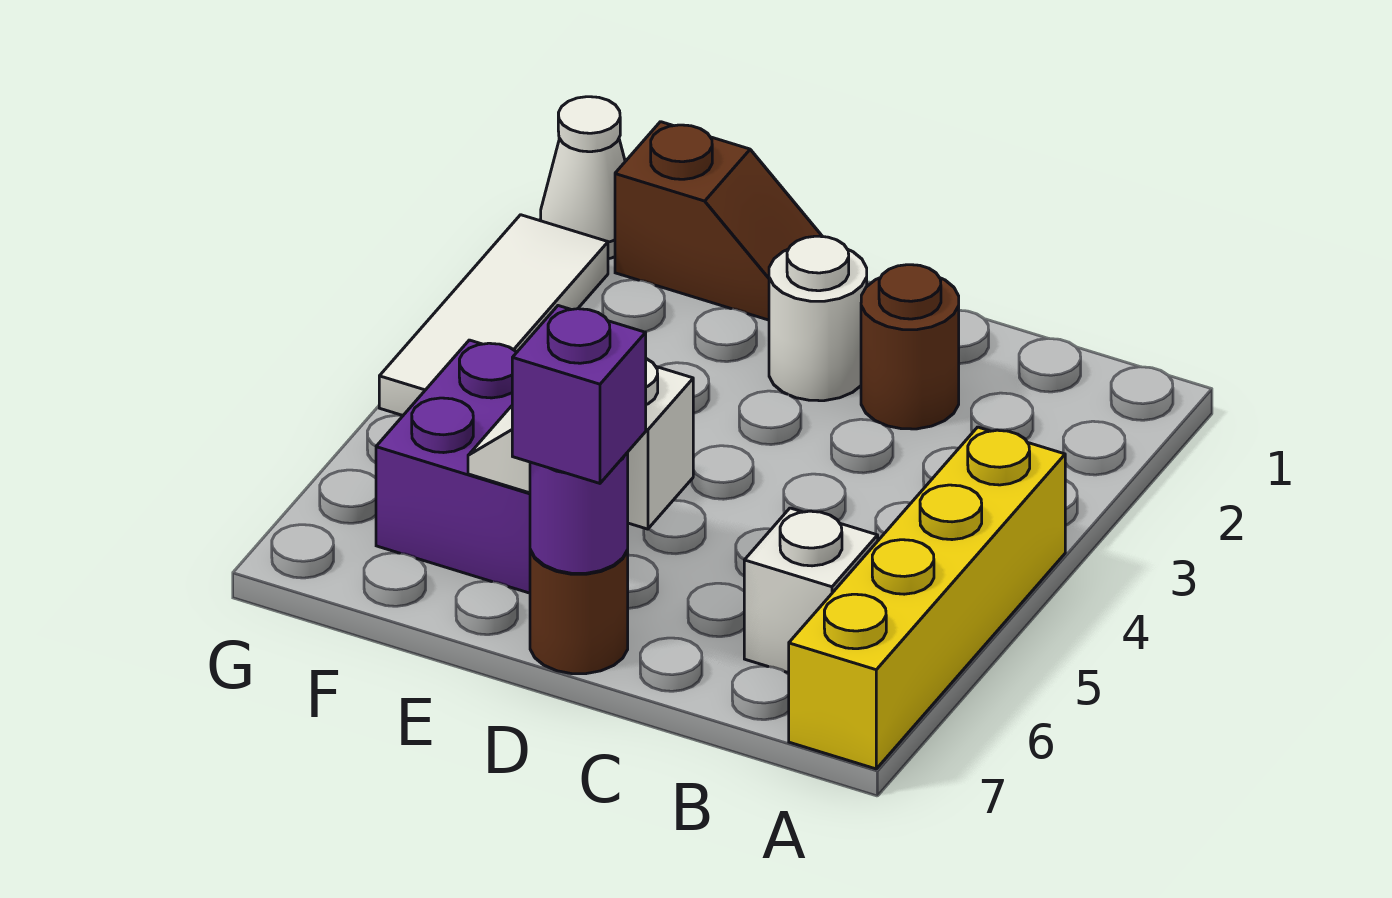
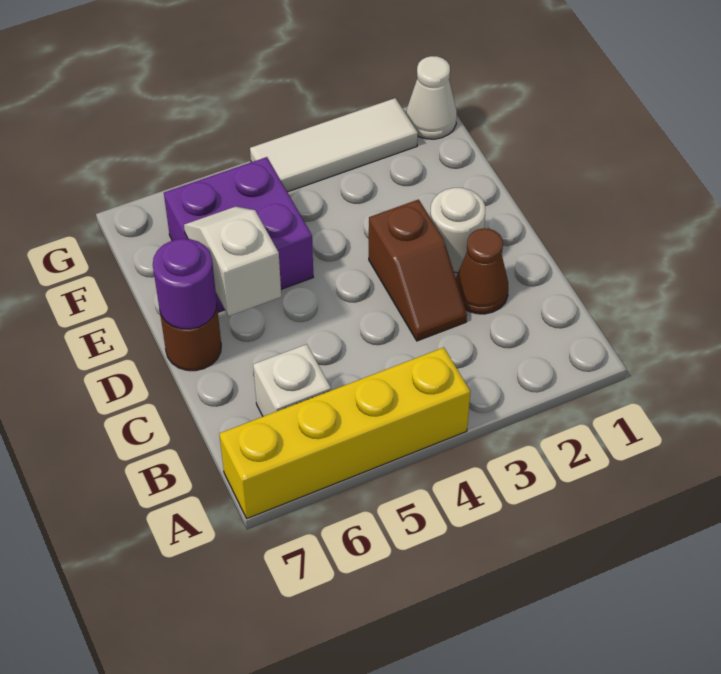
brown 1x1 round brick [861,265,959,429] -> brown 1x1 cone [456,228,508,314]
purple 1x1 brick [512,306,646,483] -> none
brown 1x2 slope [615,122,823,320] -> brown 1x2 slope moved to [369,199,467,341]

